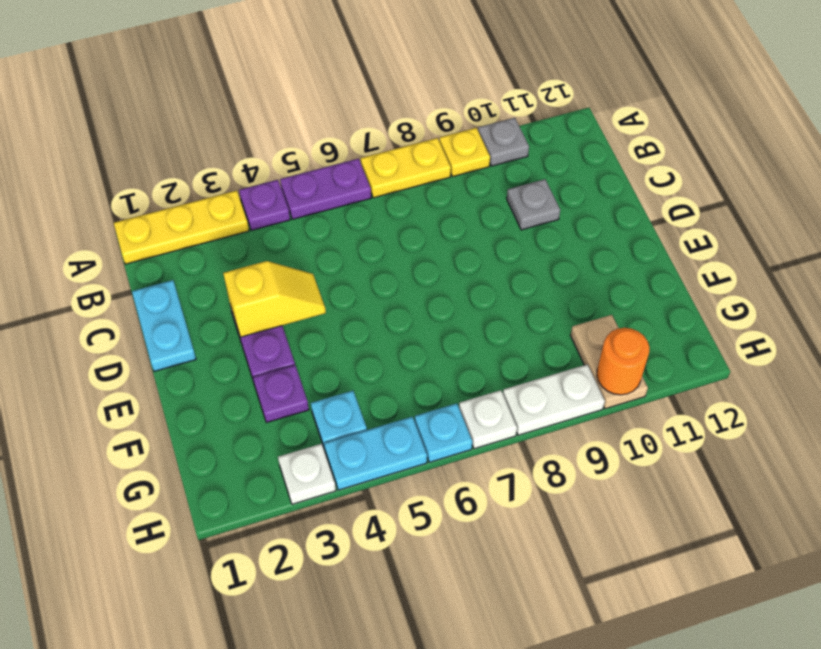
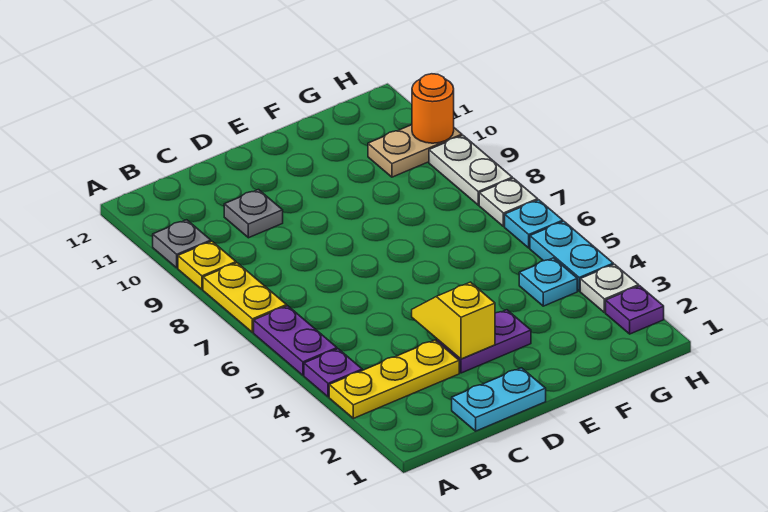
yellow 1x3 plate [114,190,249,264] -> yellow 1x3 plate turned to [329,340,459,418]
purple 1x1 plate [253,365,309,423] -> purple 1x1 plate moved to [606,286,664,334]

